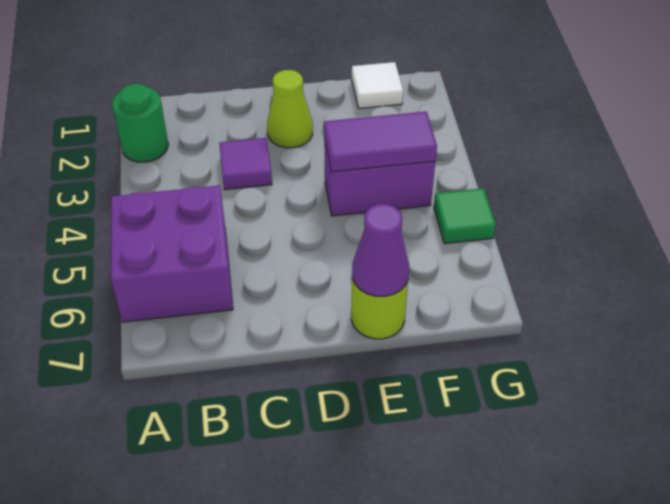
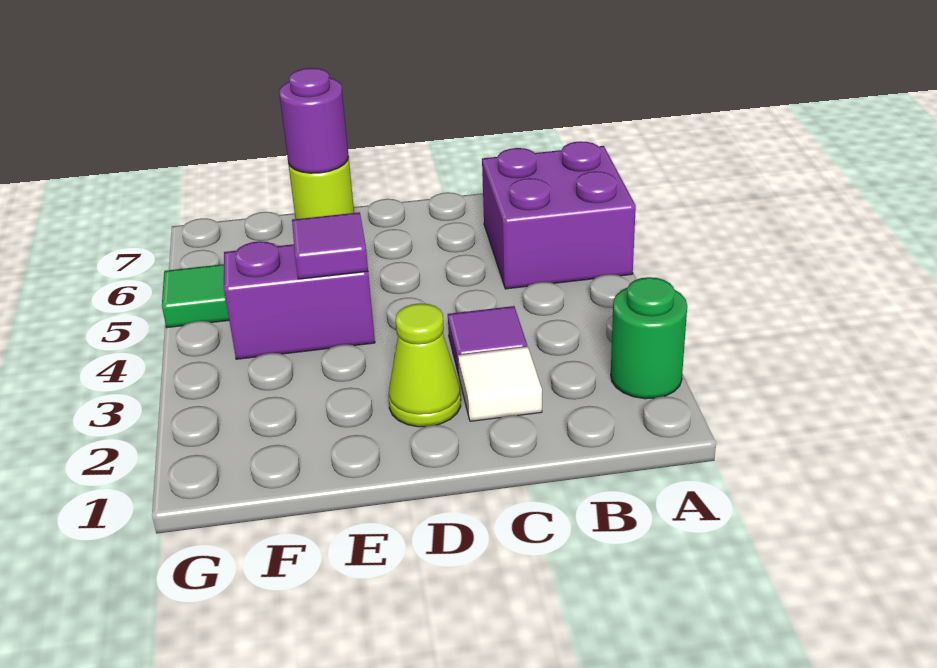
purple 1x2 tile [324,112,437,172] -> purple 1x1 tile [292,212,368,279]
purple 1x1 cone [352,204,409,296] -> purple 1x1 round brick [279,68,349,173]
white 1x1 tile [352,62,403,109] -> white 1x1 tile moved to [458,347,542,421]

